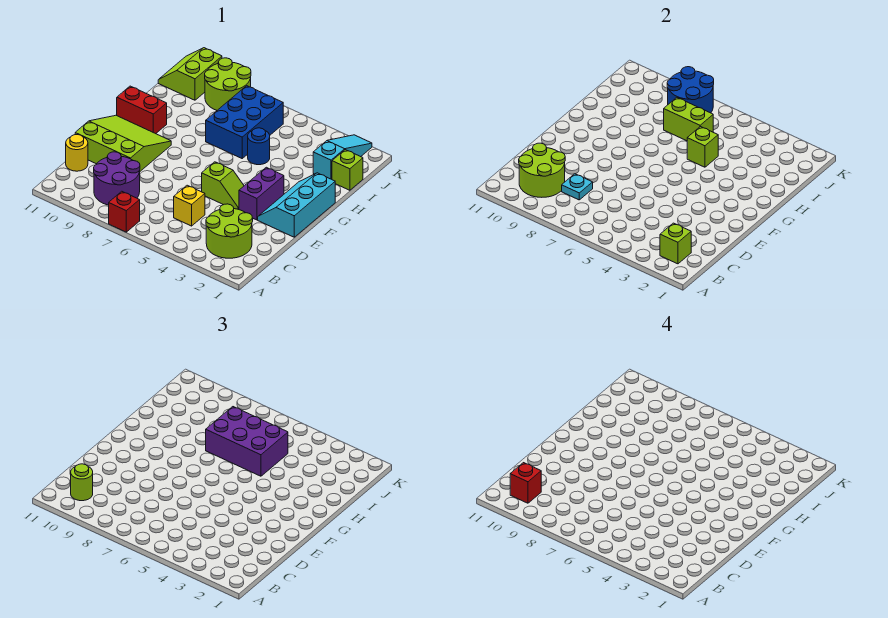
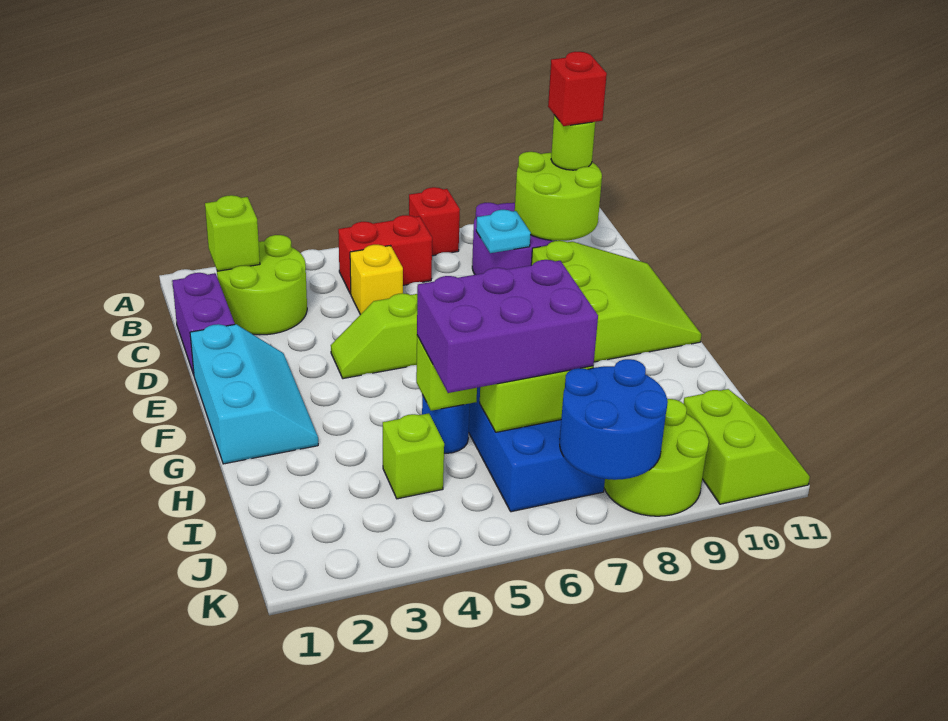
yellow 1x1 round brick [66,135,88,171] -> none
lime 3x3 slope [75,115,171,171] -> lime 3x3 slope turned to [531,241,701,362]
purple 1x2 brick [239,167,284,220] -> purple 1x2 brick moved to [172,273,235,375]
red 1x2 brick [117,86,167,134] -> red 1x2 brick moved to [338,215,432,294]
lime 1x1 brick [332,150,363,190] -> lime 1x1 brick moved to [383,413,444,499]
cyan 1x3 slope [313,135,372,179] -> none

